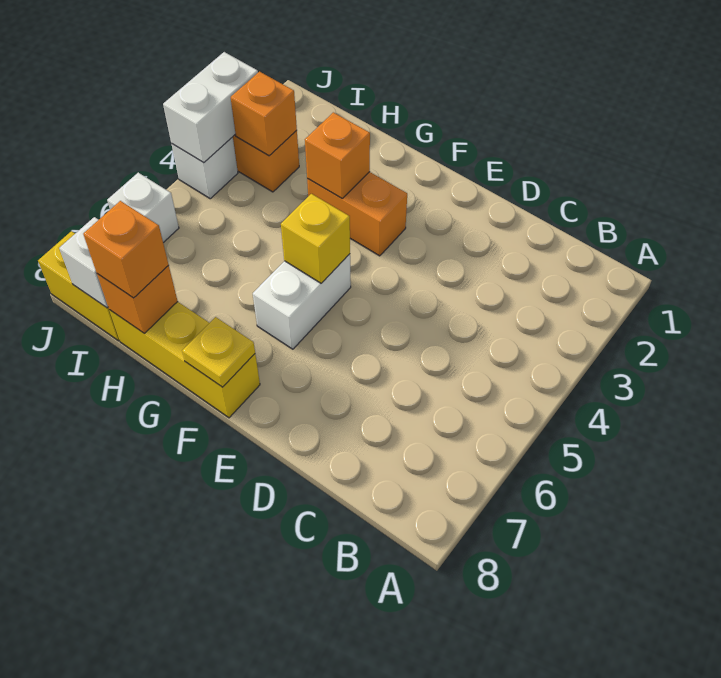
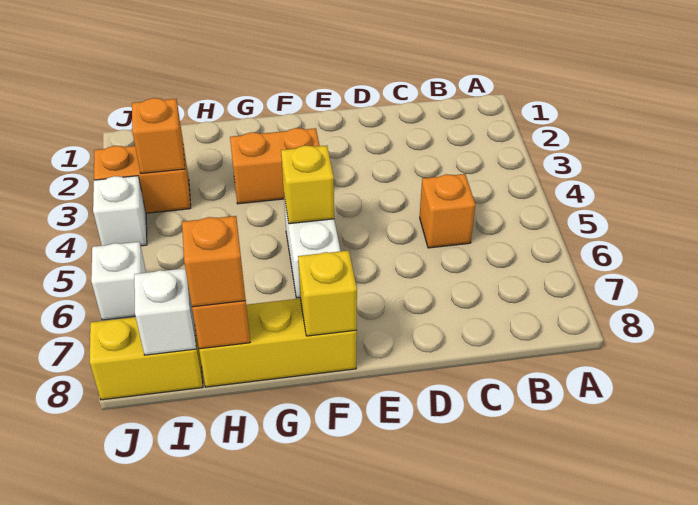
yellow 1x1 plate [182,317,255,387] -> yellow 1x1 brick [298,251,357,336]
orange 1x1 brick [305,112,370,199] -> orange 1x1 brick moved to [420,174,475,248]
white 1x2 brick [163,52,258,163] -> none

